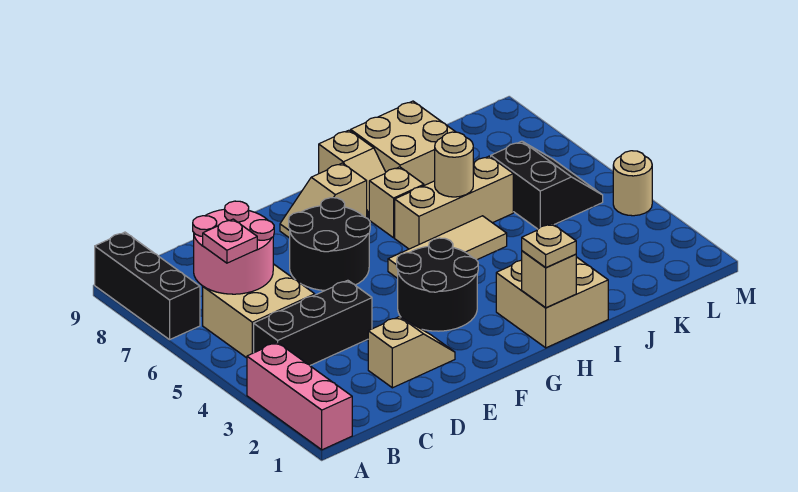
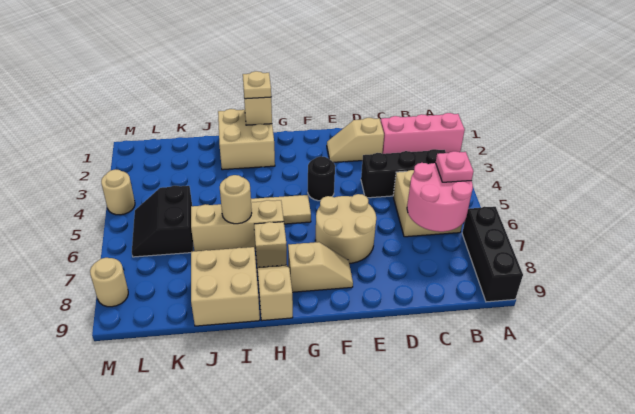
pink 1x3 brick [247,342,352,450] -> pink 1x3 brick turned to [381,113,465,154]
black 2x2 round brick [289,198,370,291] -> tan 2x2 round brick [315,194,376,264]
black 2x2 round brick [397,238,478,331] -> black 1x1 round brick [308,156,335,201]
none -> tan 1x1 round brick [90,258,128,307]

